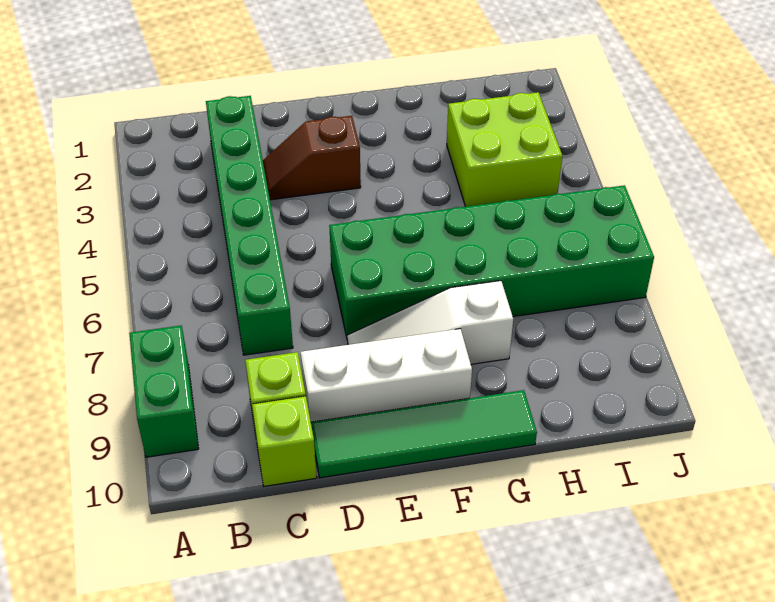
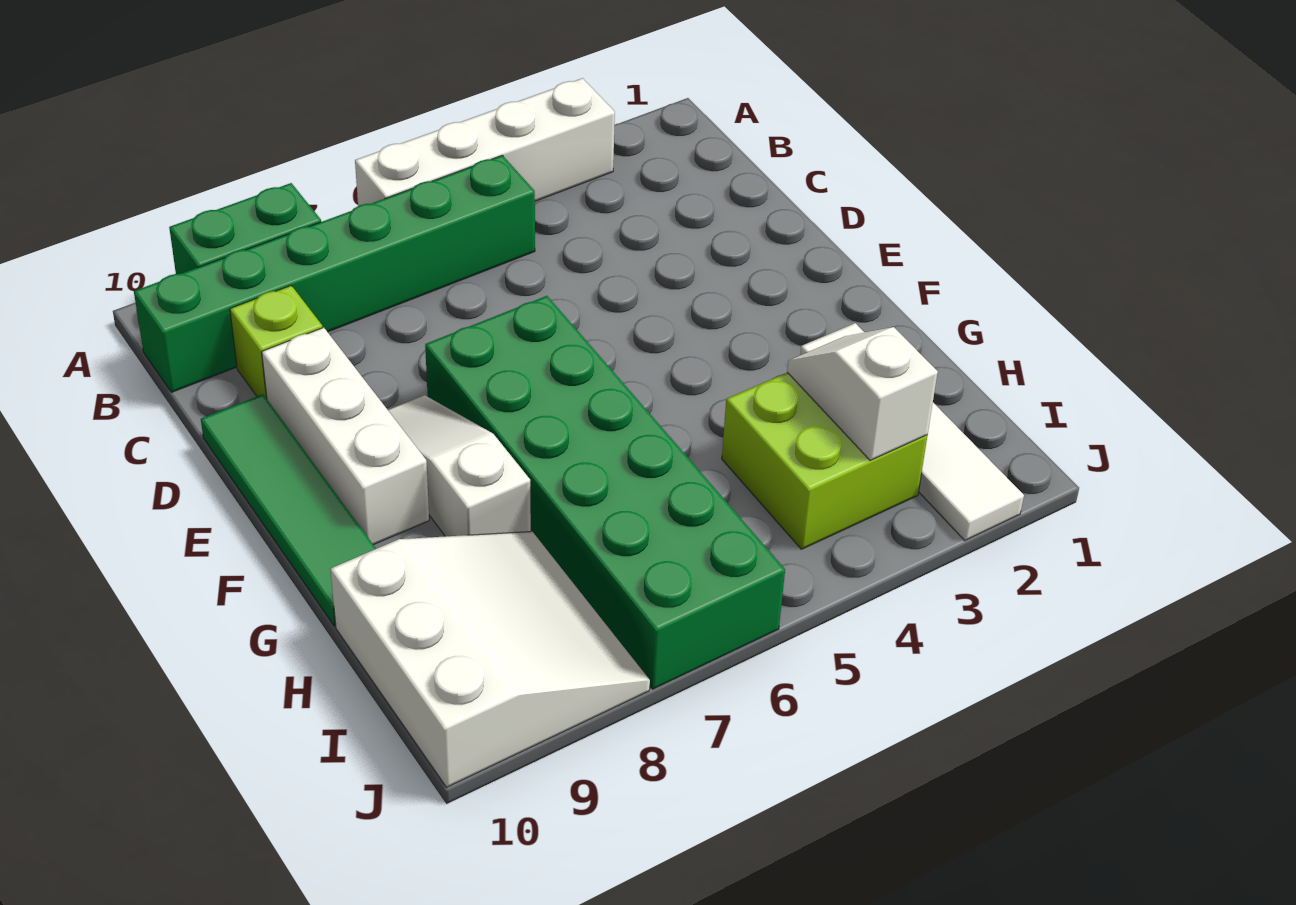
none -> white 1x4 brick [355,78,615,206]
green 1x6 brick [206,96,293,355] -> green 1x6 brick moved to [134,155,535,392]
lime 1x1 brick [252,396,317,486] -> none
brown 1x2 slope [263,116,361,200] -> none
none -> white 1x4 tile [800,323,1024,541]
none -> white 1x2 slope [787,327,938,461]
none -> white 3x3 slope [331,532,650,787]

